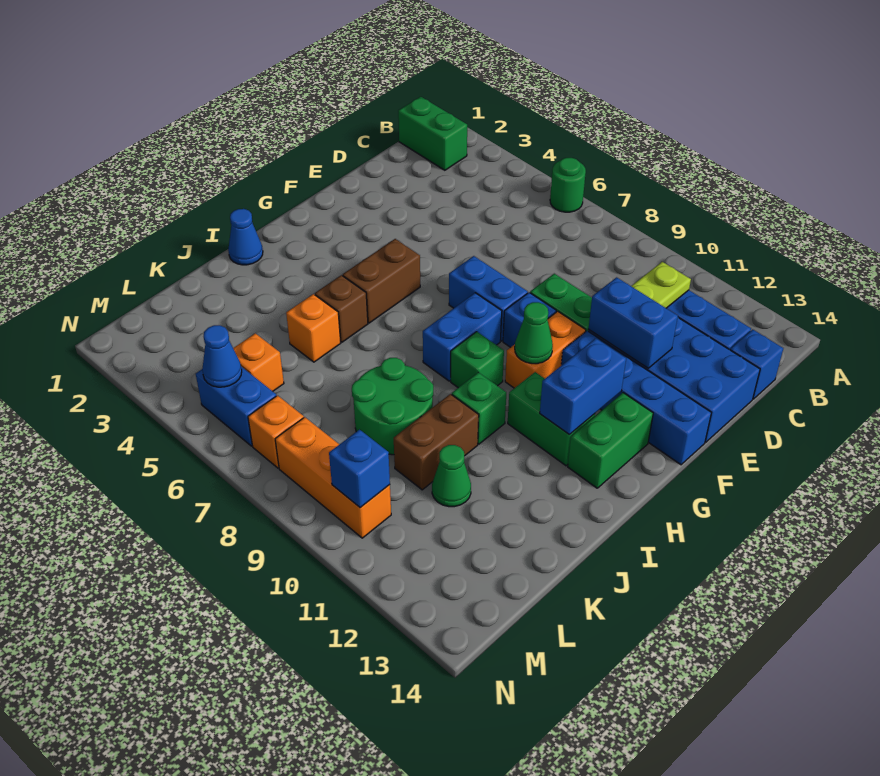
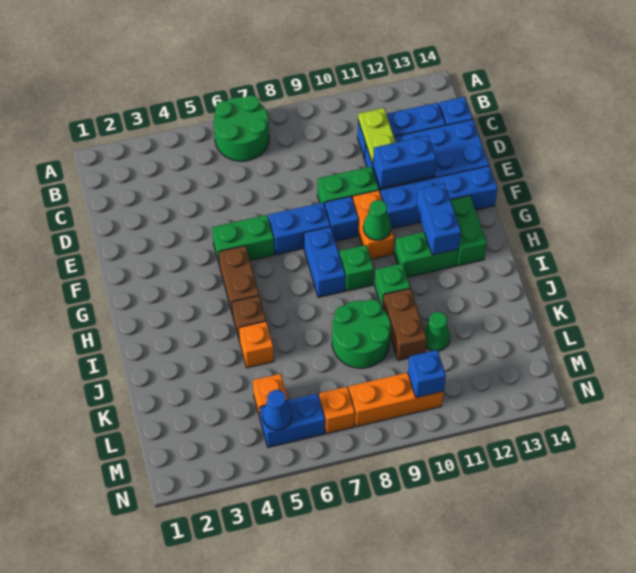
green 1x1 round brick [550,158,586,212] -> green 2x2 round brick [214,96,269,161]
green 1x2 brick [398,97,467,170] -> green 1x2 brick moved to [212,215,274,266]
blue 1x1 cone [228,209,263,265] -> none

